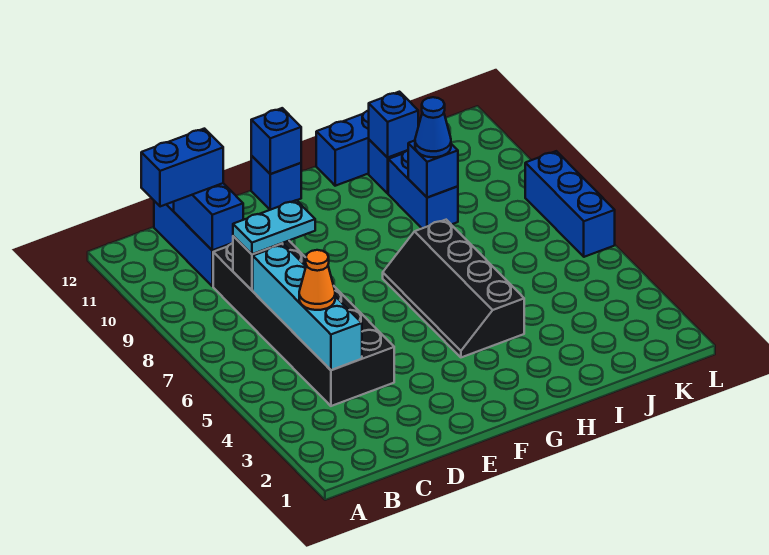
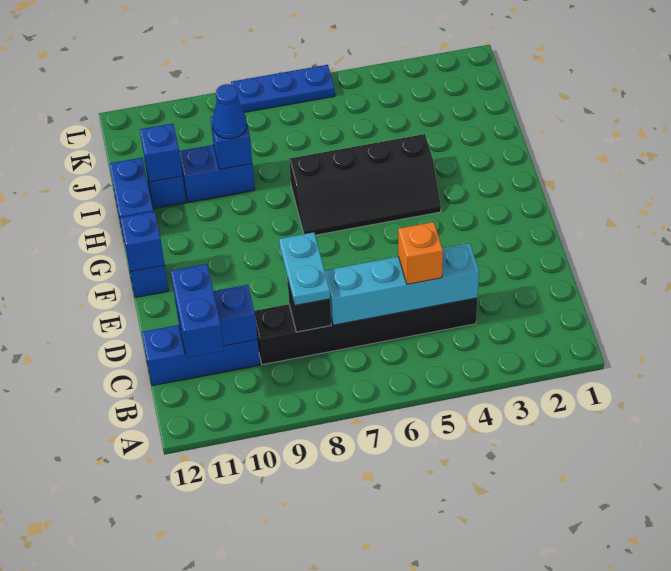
black 2x6 brick [213,241,394,406] -> black 1x6 brick [255,298,478,365]
orange 1x1 cone [299,250,335,310] -> orange 1x1 brick [398,222,443,284]
blue 1x3 brick [525,151,615,257] -> blue 1x3 plate [231,65,335,112]

